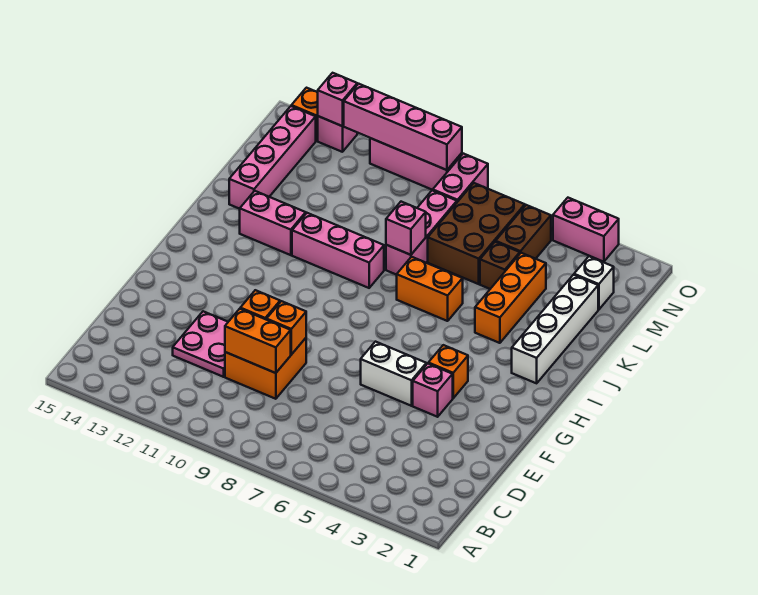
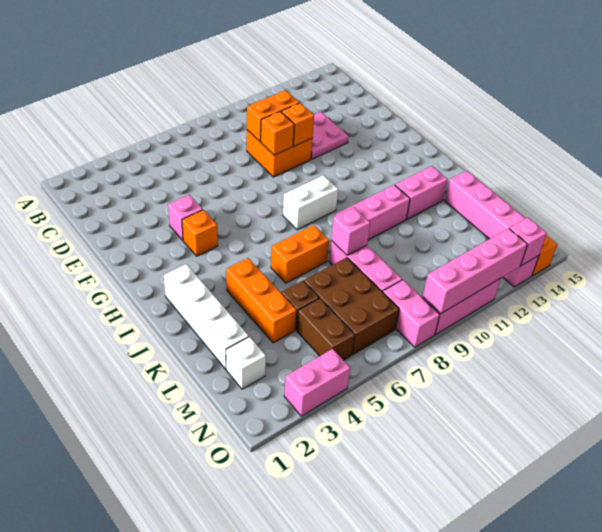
white 1x2 brick [361,342,426,406] -> white 1x2 brick moved to [283,175,338,230]

